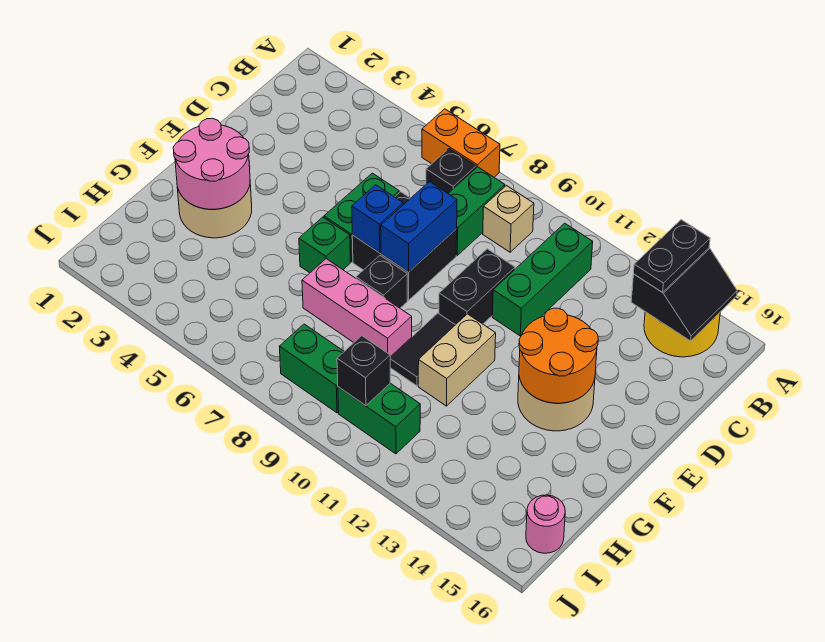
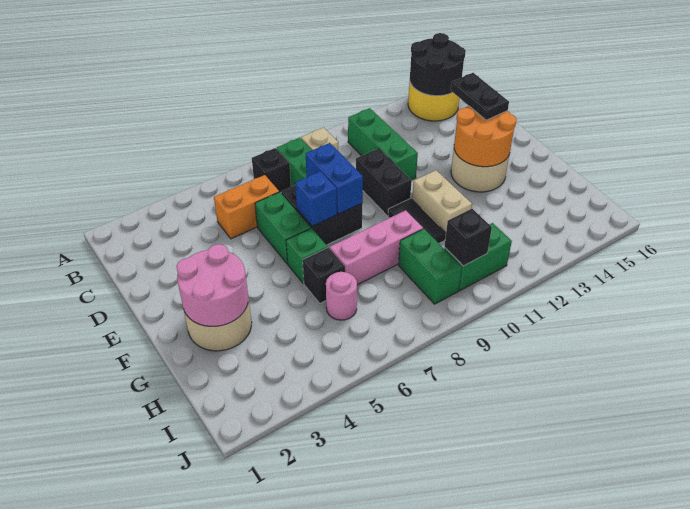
orange 1x2 brick [422,109,500,177] -> orange 1x2 brick moved to [214,175,279,239]
black 2x2 slope [631,248,737,341] -> black 2x2 round brick [410,33,466,96]
black 1x2 plate [634,220,710,292] -> black 1x2 plate moved to [451,73,509,120]
black 1x1 brick [356,256,407,308] -> black 1x1 brick moved to [303,247,345,303]
green 1x2 brick [279,324,344,413] -> green 1x2 brick turned to [398,229,462,304]
pink 1x1 round brick [526,495,565,553] -> pink 1x1 round brick moved to [326,272,357,320]

